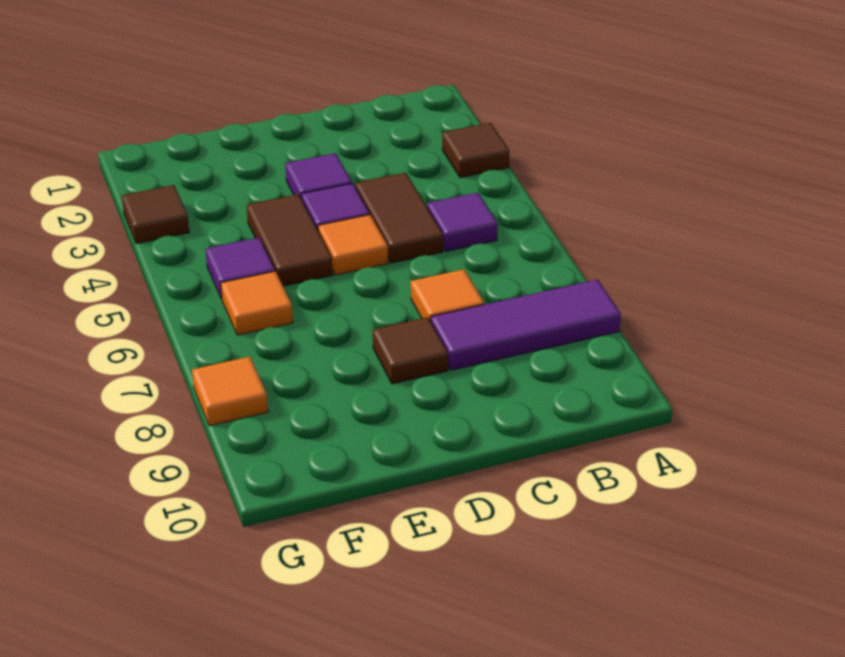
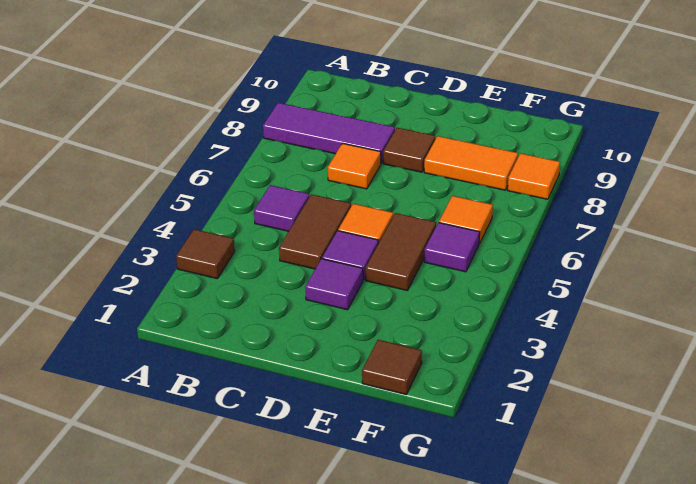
none -> orange 1x2 tile [424,136,518,190]
brown 1x1 tile [122,185,189,244] -> brown 1x1 tile moved to [362,340,422,394]

